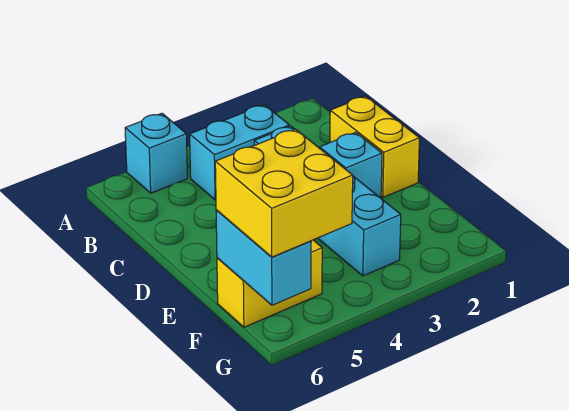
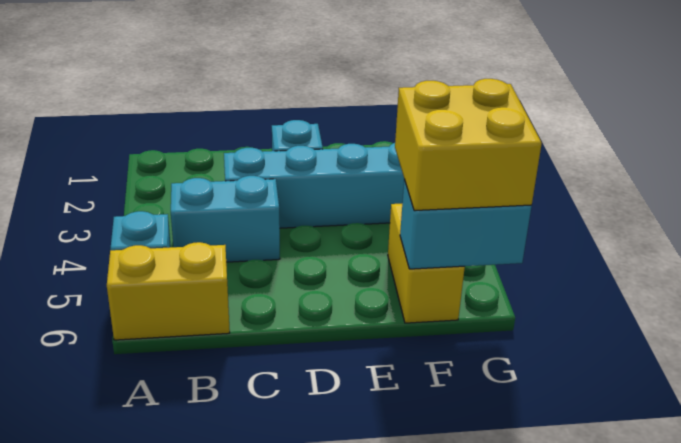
cyan 1x2 brick [190,105,289,200] -> cyan 1x2 brick turned to [171,176,280,262]
yellow 1x2 brick [330,96,420,197] -> yellow 1x2 brick moved to [107,242,230,340]

